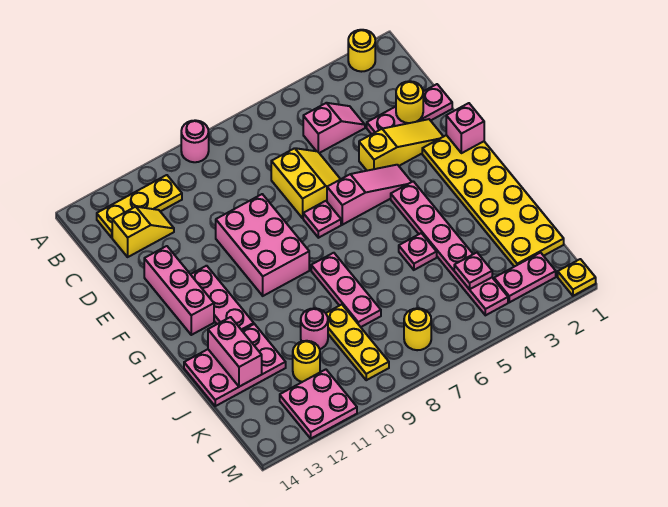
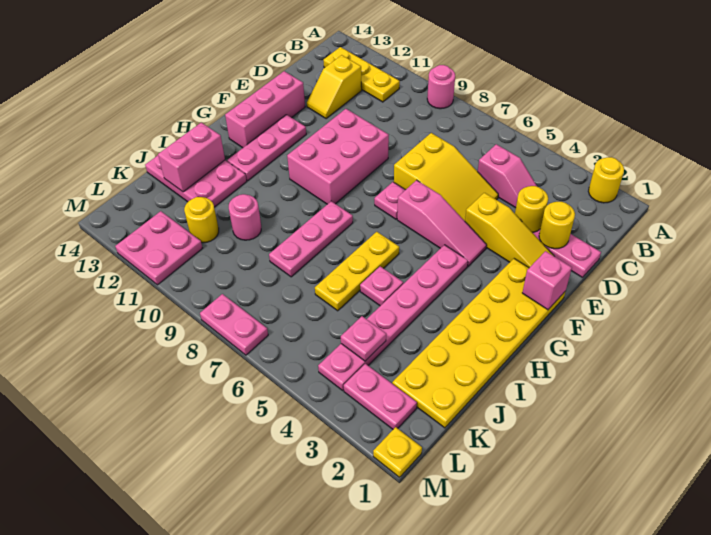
yellow 1x2 slope [112,207,174,257] -> yellow 1x2 slope turned to [307,55,362,119]
yellow 2x2 slope [271,148,340,218] -> yellow 2x3 slope [394,133,498,221]
yellow 1x3 plate [326,305,389,380] -> yellow 1x3 plate moved to [315,232,399,311]
yellow 1x1 round brick [404,308,431,350] -> yellow 1x1 round brick moved to [515,186,548,233]
none -> pink 1x2 plate [200,294,268,355]

